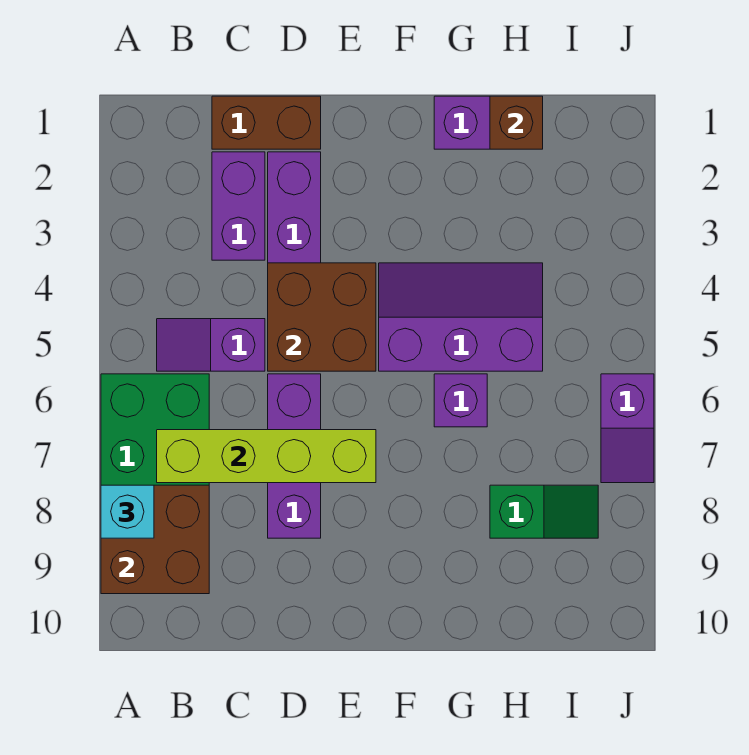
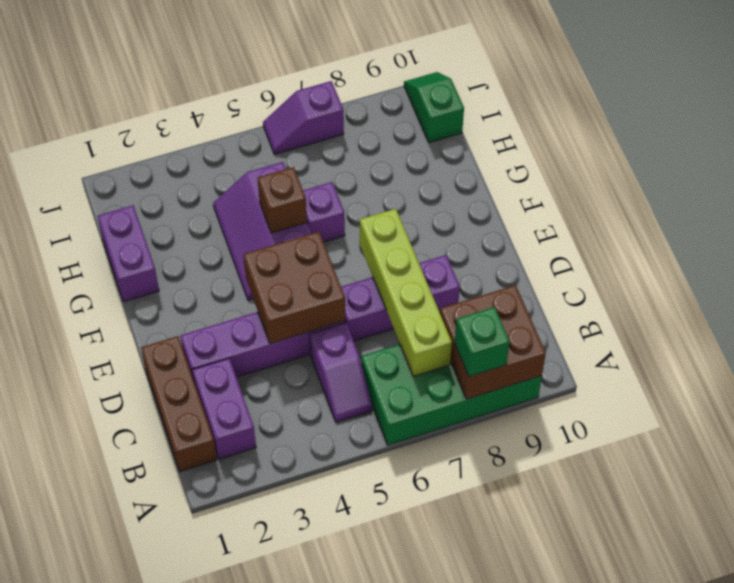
cyan 1x1 brick [101,485,154,538] -> green 1x1 brick [455,307,510,376]
brown 1x2 brick [212,96,321,149] -> brown 1x3 brick [141,336,217,472]
purple 1x2 brick [212,152,265,260] -> purple 1x2 brick turned to [192,358,256,459]
brown 1x1 brick [490,96,543,149] -> brown 1x1 brick moved to [258,167,307,233]
green 1x2 slope [490,485,598,538] -> green 1x2 slope moved to [404,72,464,143]
purple 1x2 slope [601,374,654,483] -> purple 1x2 slope turned to [263,81,344,154]

